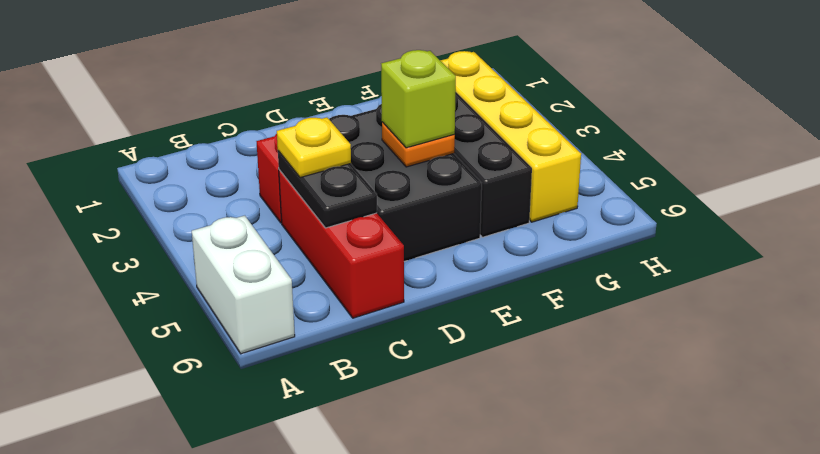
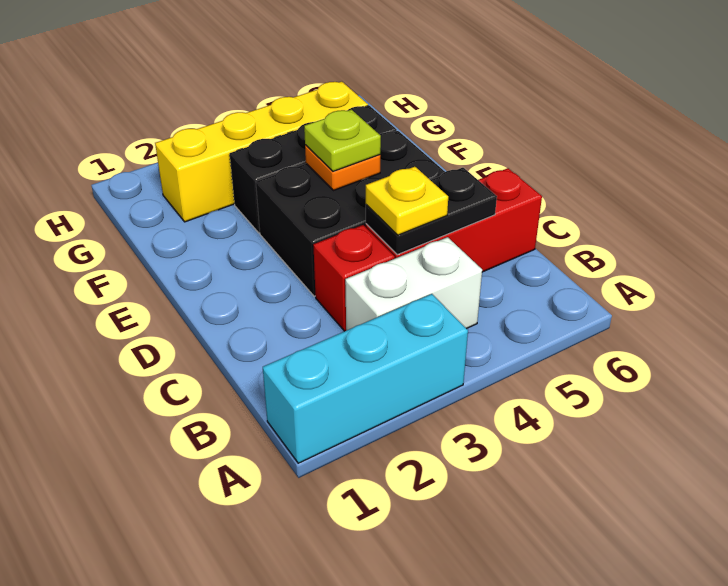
none -> cyan 1x3 brick [263,294,468,463]
white 1x2 brick [192,216,295,354] -> white 1x2 brick moved to [345,237,482,330]
lime 1x1 brick [381,50,456,148] -> lime 1x1 plate [304,110,381,171]

